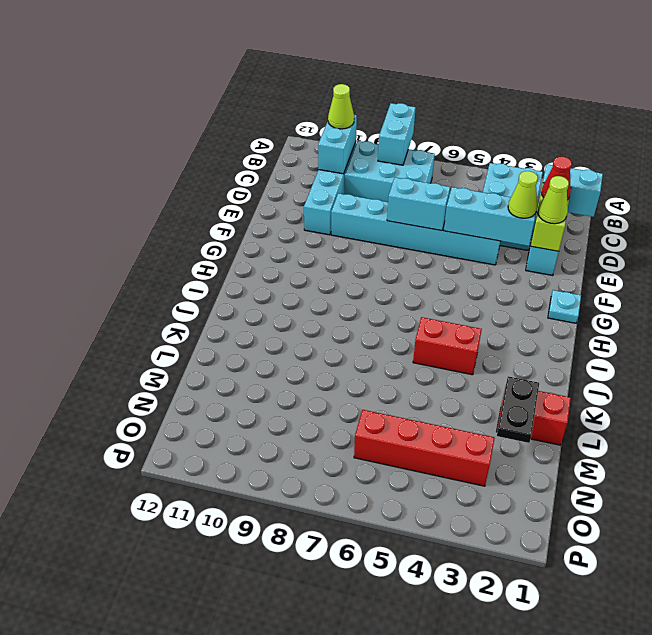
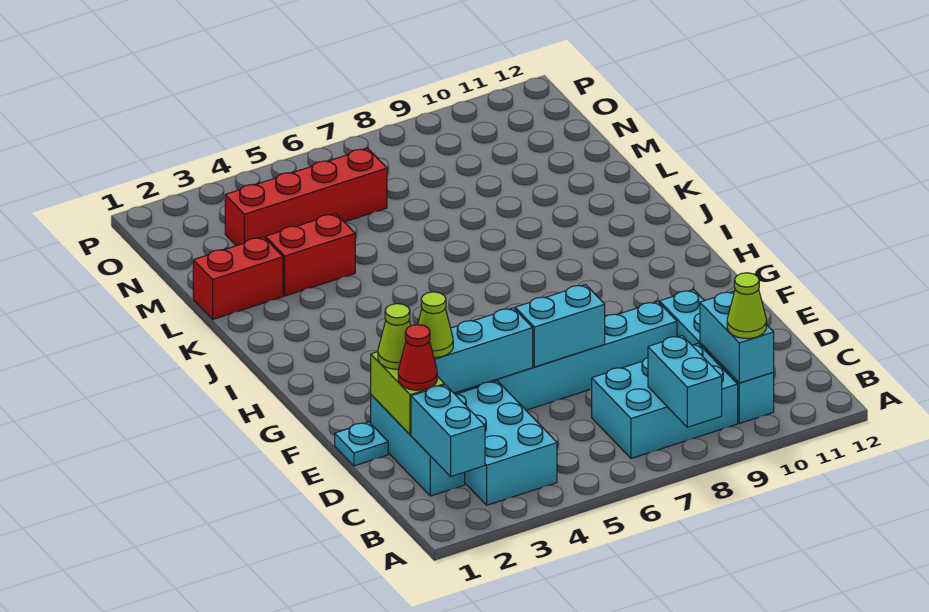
cyan 1x2 brick [539,164,603,217] -> cyan 1x2 brick turned to [411,385,485,476]
cyan 1x1 plate [548,290,581,323] -> cyan 1x1 plate moved to [335,422,388,466]
red 1x2 brick [413,317,482,375] -> red 1x2 brick moved to [266,214,355,296]
black 1x2 plate [497,376,539,443] -> none

